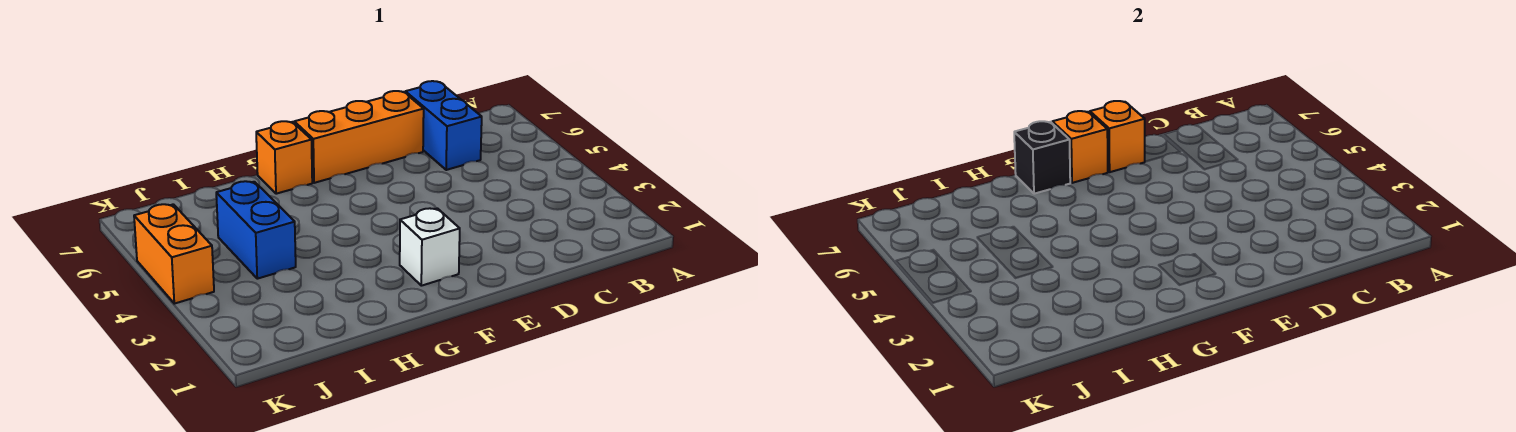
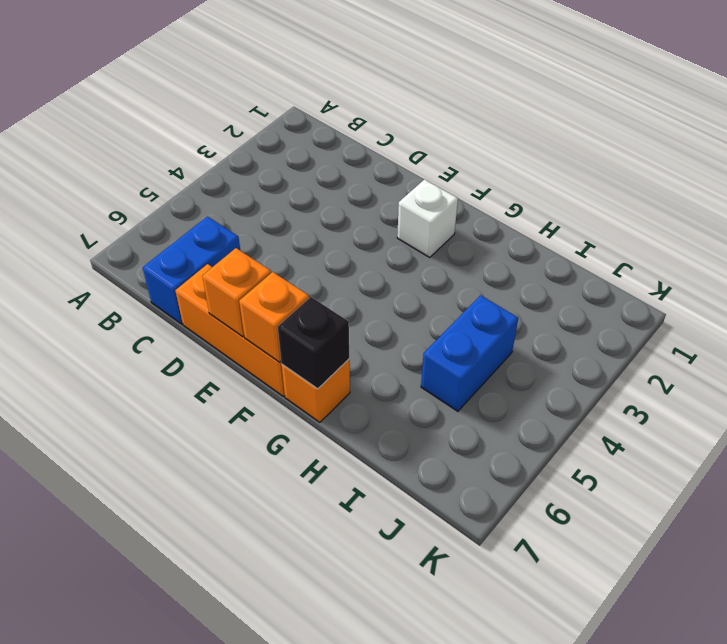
orange 1x2 brick [134,204,214,304] -> none

